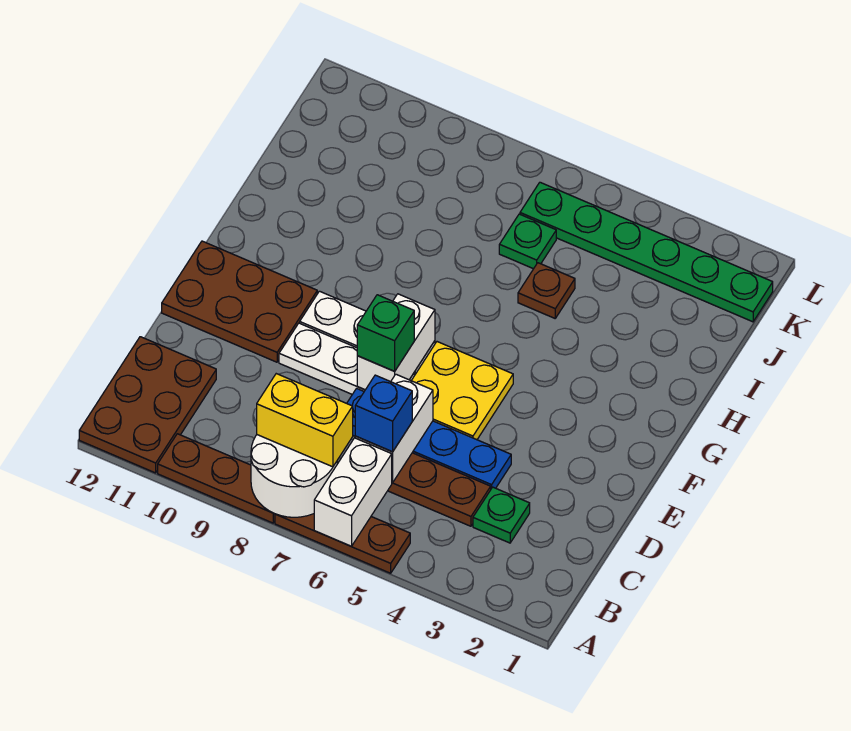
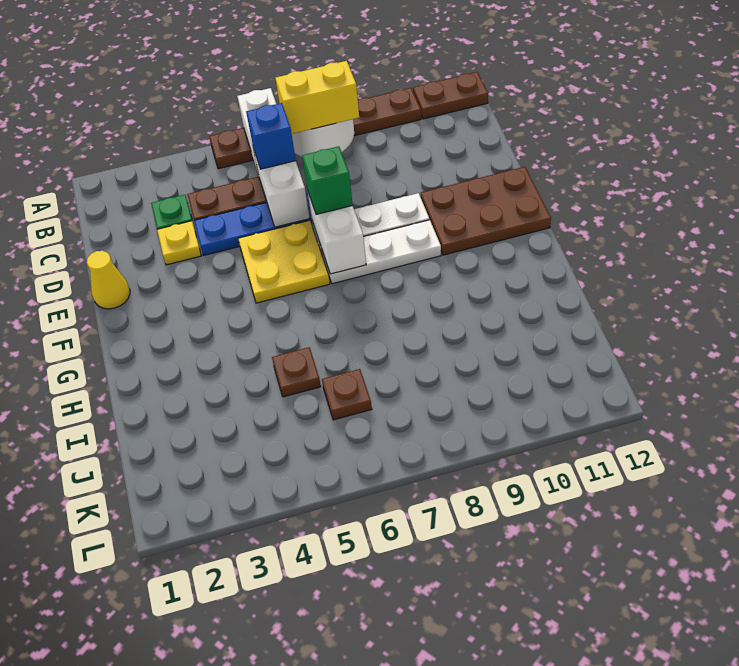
brown 2x3 plate [79,337,216,473] -> brown 1x2 plate [413,72,488,119]
none -> yellow 1x1 plate [157,221,201,265]
none -> yellow 1x1 cone [87,251,130,309]
green 1x1 plate [499,214,556,269] -> brown 1x1 plate [322,369,372,420]
green 1x6 plate [520,182,773,322] -> none

